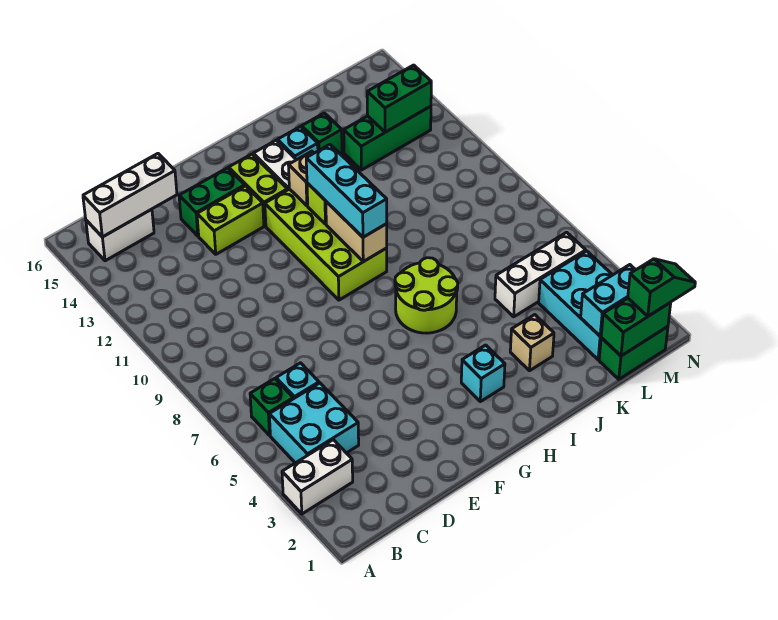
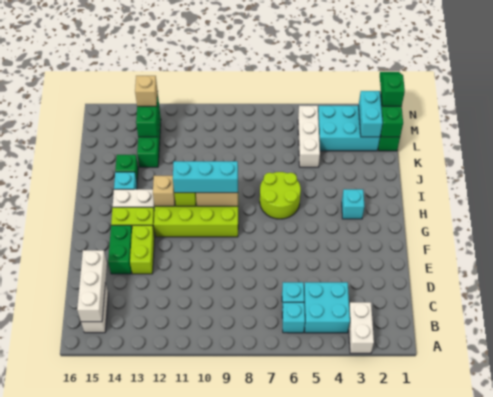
green 1x1 brick [250,379,293,435] -> cyan 1x1 brick [282,302,305,333]
tan 1x1 brick [510,315,554,371] -> tan 1x1 brick moved to [135,76,158,106]

